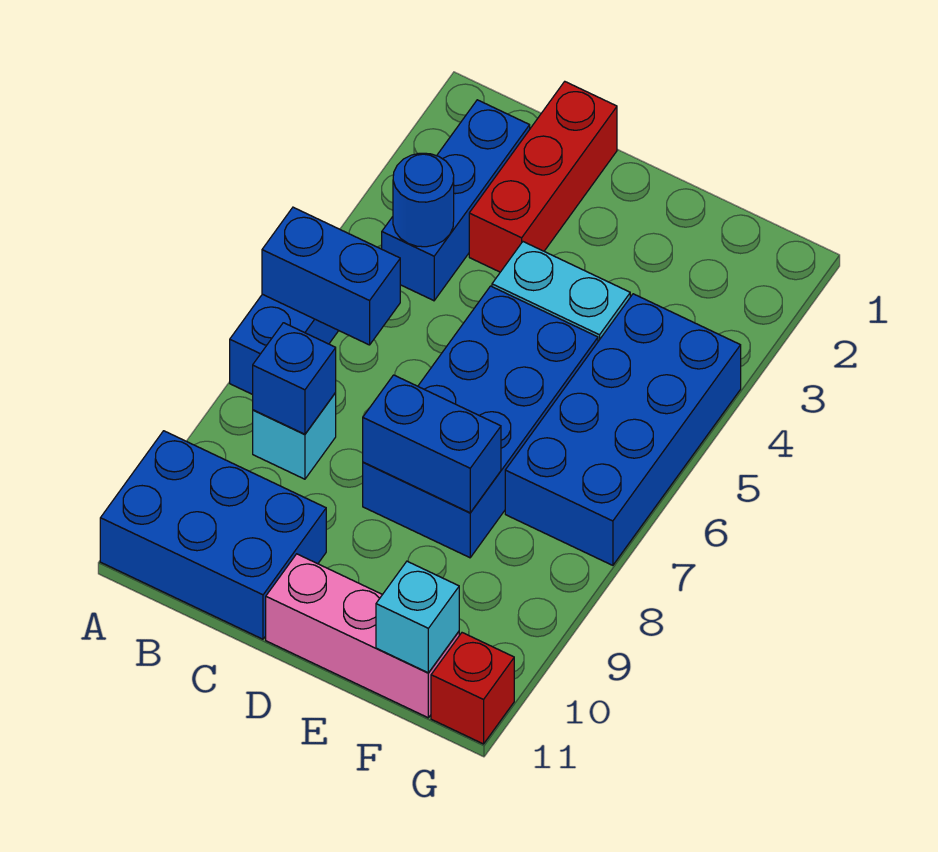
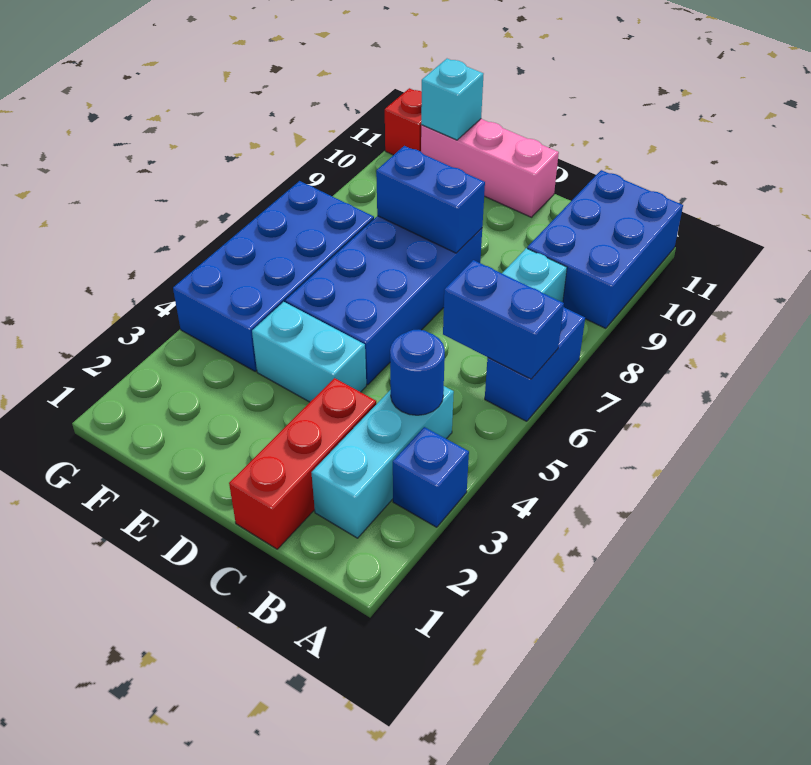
blue 2x3 brick [100,431,326,639] -> blue 2x3 brick turned to [527,170,683,328]
blue 1x3 brick [382,100,530,301] -> cyan 1x3 brick [311,386,454,538]
blue 1x1 brick [253,323,336,434] -> blue 1x1 brick moved to [393,427,469,527]

